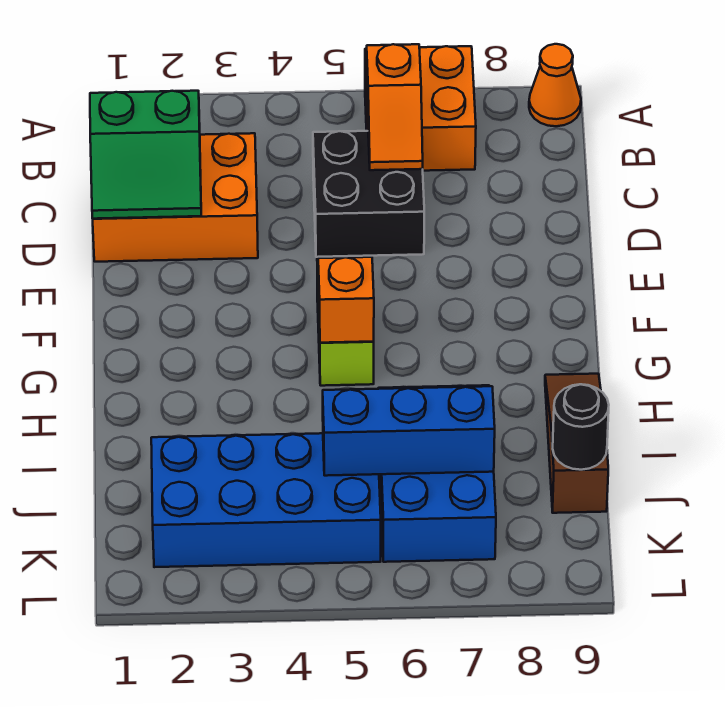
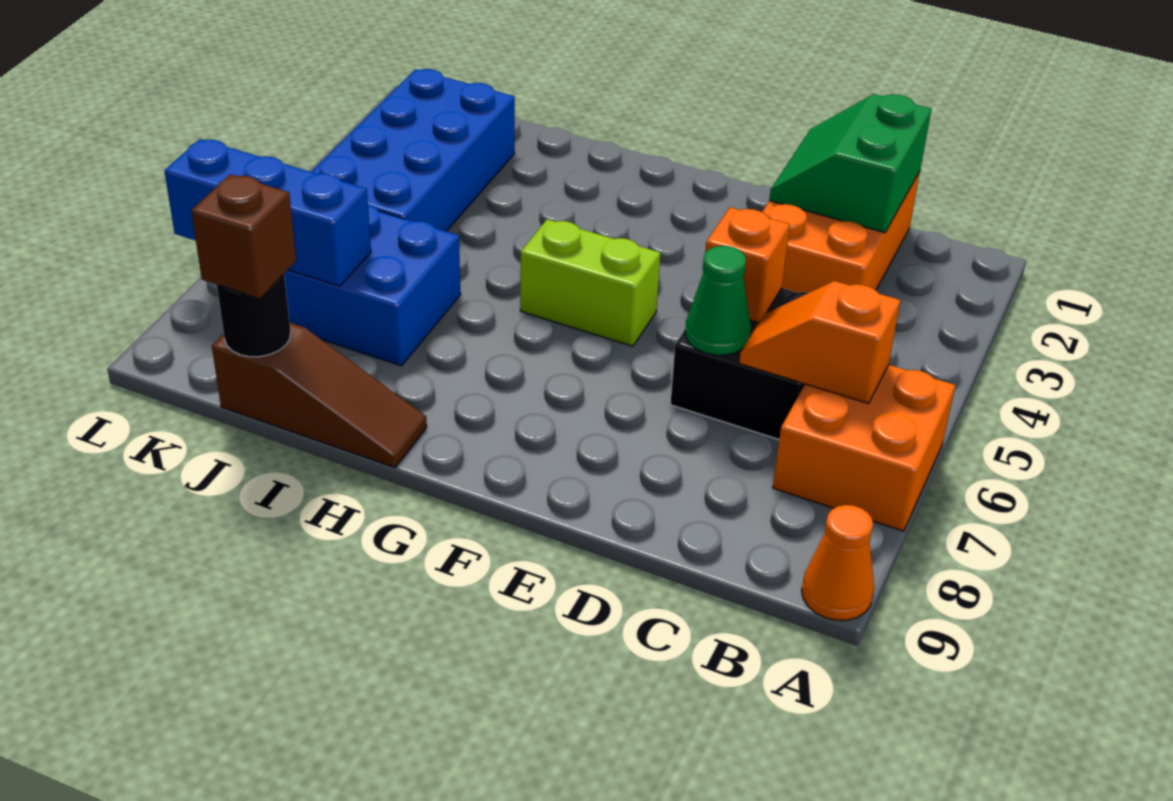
none -> green 1x1 cone [685,246,751,355]
orange 1x1 brick [318,257,374,343] -> orange 1x1 brick moved to [705,207,790,323]
blue 1x3 brick [323,386,495,476] -> blue 1x3 brick turned to [164,139,371,286]
none -> brown 1x1 brick [191,174,296,298]

